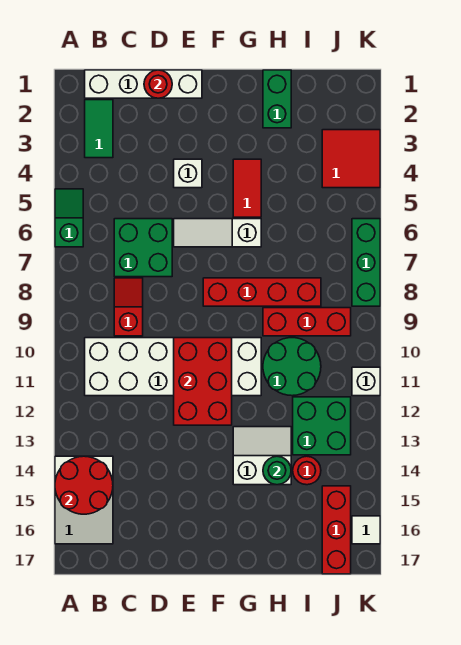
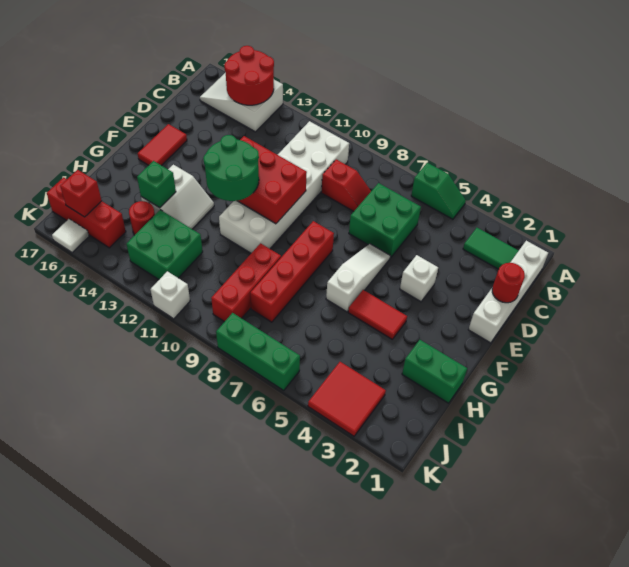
none -> red 1x2 tile [138,124,187,166]
green 2x2 round brick [263,338,321,396] -> green 2x2 round brick moved to [203,135,259,201]
green 1x1 round brick [263,456,291,485] -> green 1x1 brick [137,161,176,208]
none -> red 1x1 brick [60,170,102,217]

